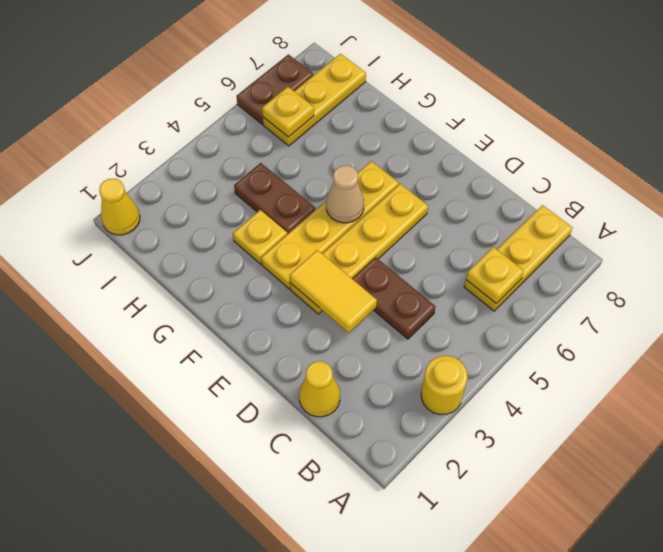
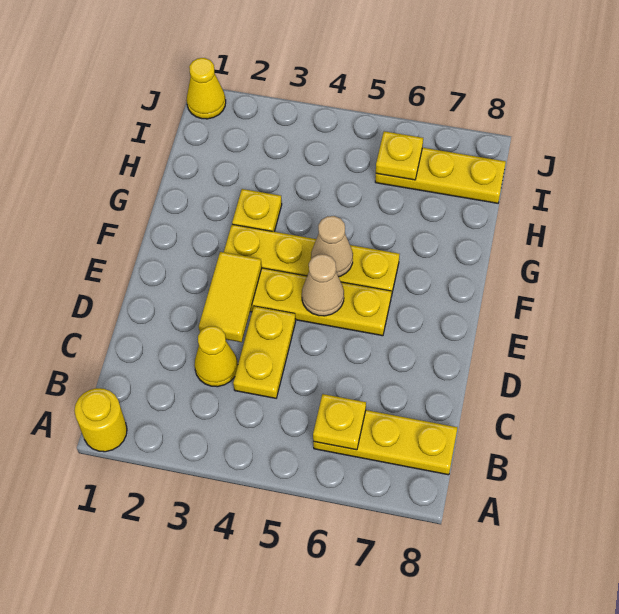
yellow 1x1 round brick [421,356,468,415] -> yellow 1x1 round brick moved to [74,388,127,452]
yellow 1x1 cone [299,361,340,417] -> yellow 1x1 cone moved to [194,326,238,387]
brown 1x2 plate [352,257,436,339] -> yellow 1x2 plate [233,306,296,398]
none -> tan 1x1 cone [302,254,344,316]
brown 1x2 plate [234,163,315,234] -> none
brown 1x2 plate [236,54,313,124] -> none

